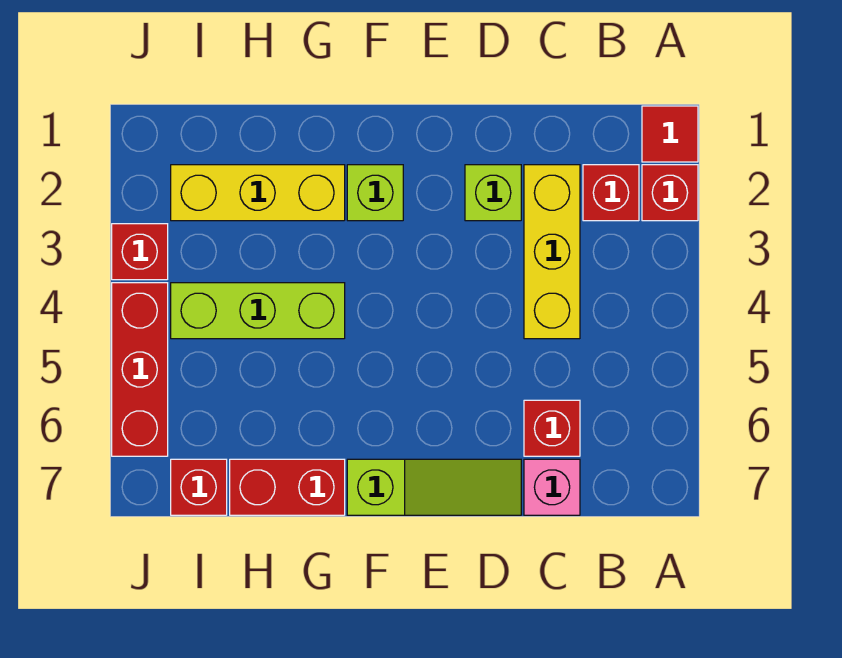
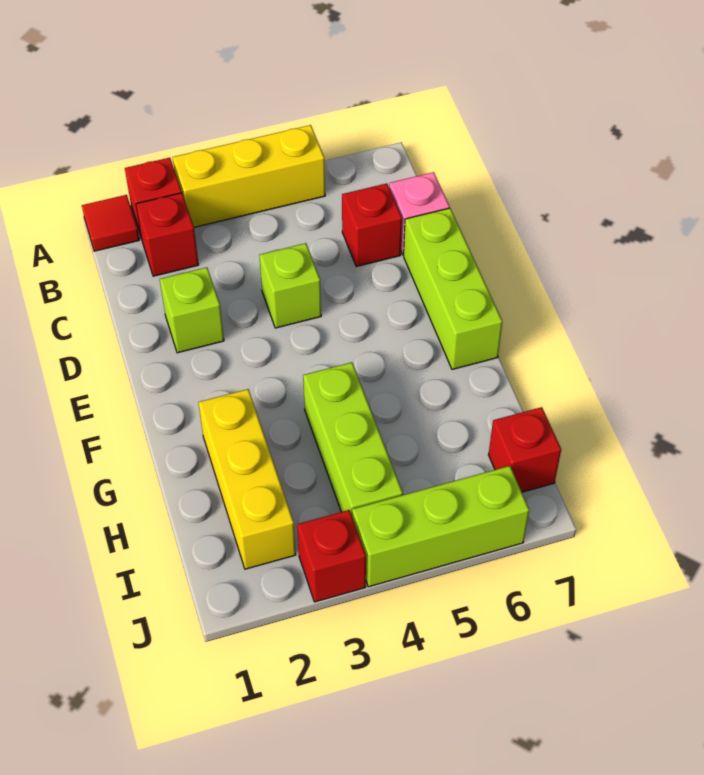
yellow 1x3 brick [524,165,580,339] -> yellow 1x3 brick moved to [173,125,325,227]
lime 1x3 slope [347,459,521,515] -> lime 1x3 brick [404,208,502,369]
lime 1x1 brick [347,165,403,221] -> lime 1x1 brick moved to [259,243,321,328]
red 1x2 brick [230,459,345,515] -> none
red 1x3 brick [112,283,168,456] -> lime 1x3 brick [352,466,529,587]

